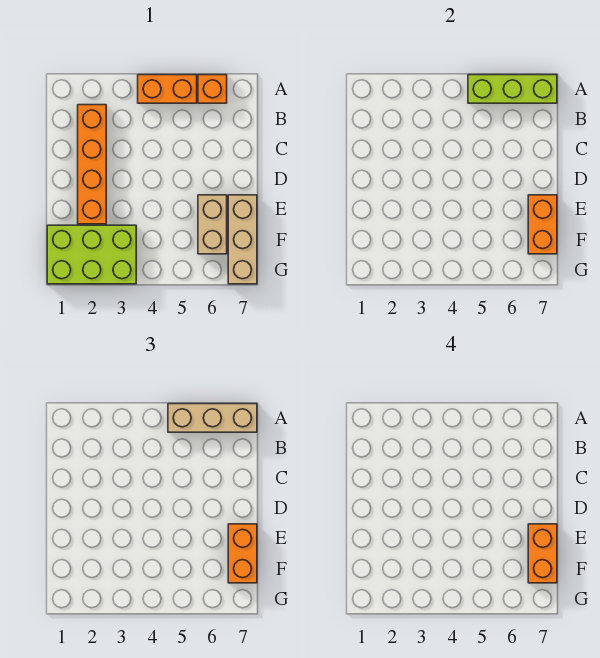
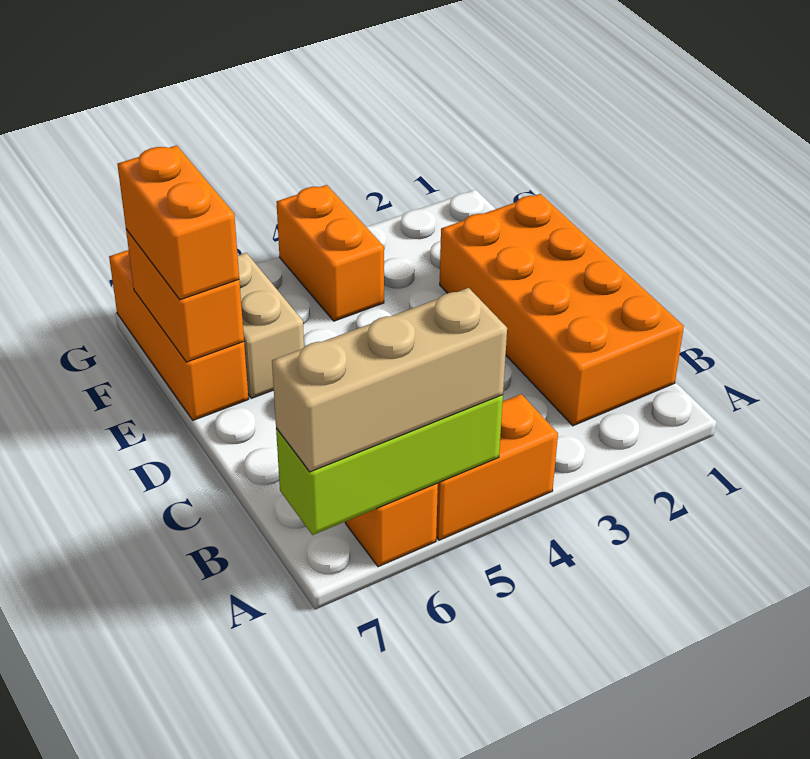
orange 1x4 brick [78,105,106,224] -> orange 2x4 brick [440,194,684,426]
tan 1x3 brick [228,195,257,284] -> orange 1x3 brick [109,250,248,420]
orange 1x2 brick [528,524,557,583] -> orange 1x2 brick moved to [277,185,384,321]
lime 2x3 brick [47,225,136,284] -> none

